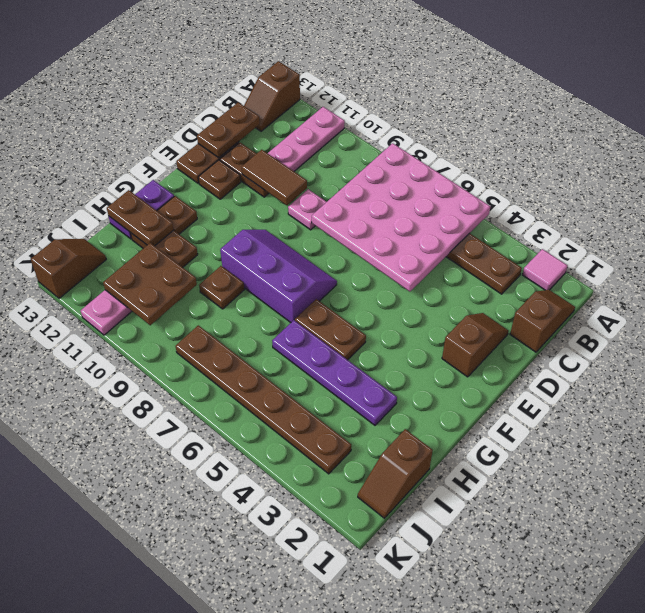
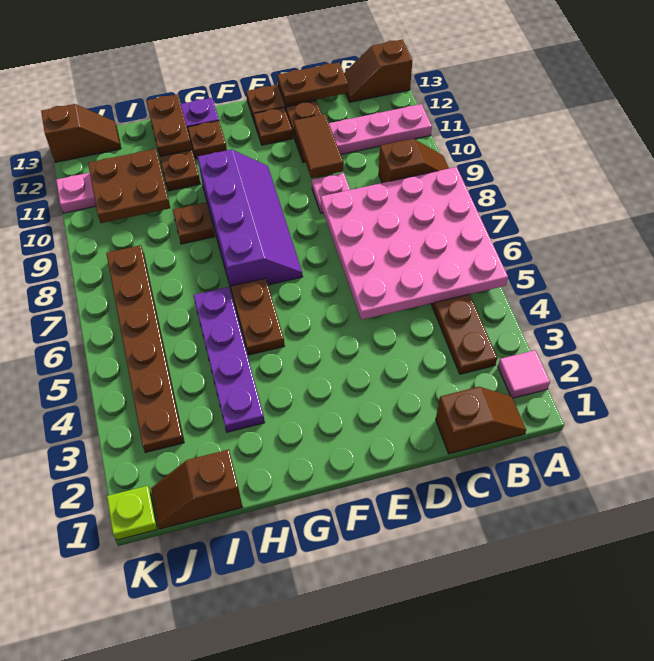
brown 1x2 slope [442,313,508,377] -> brown 1x2 slope moved to [379,139,449,183]
purple 2x3 slope [220,230,337,322] -> purple 2x4 slope [198,149,303,292]
none -> lime 1x1 plate [107,486,157,540]

